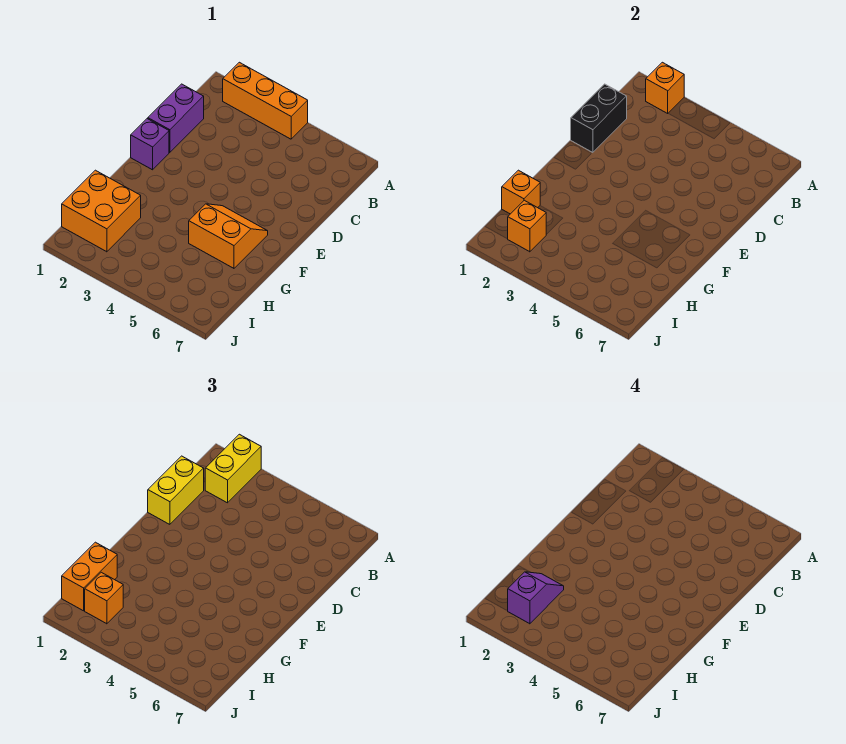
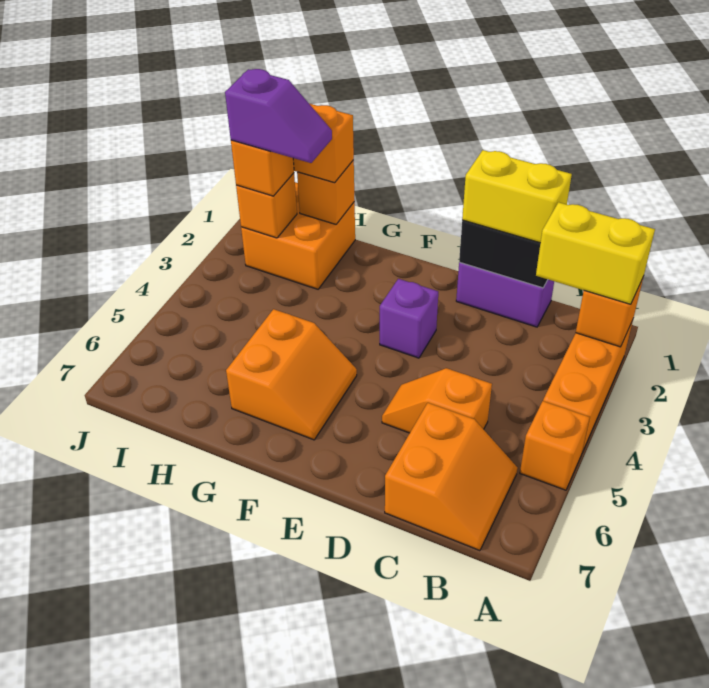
none -> orange 1x1 brick [520,401,590,490]
none -> orange 2x2 slope [385,403,518,551]
none -> orange 1x2 slope [382,368,492,433]
purple 1x1 brick [131,119,169,170] -> purple 1x1 brick moved to [380,279,438,358]

